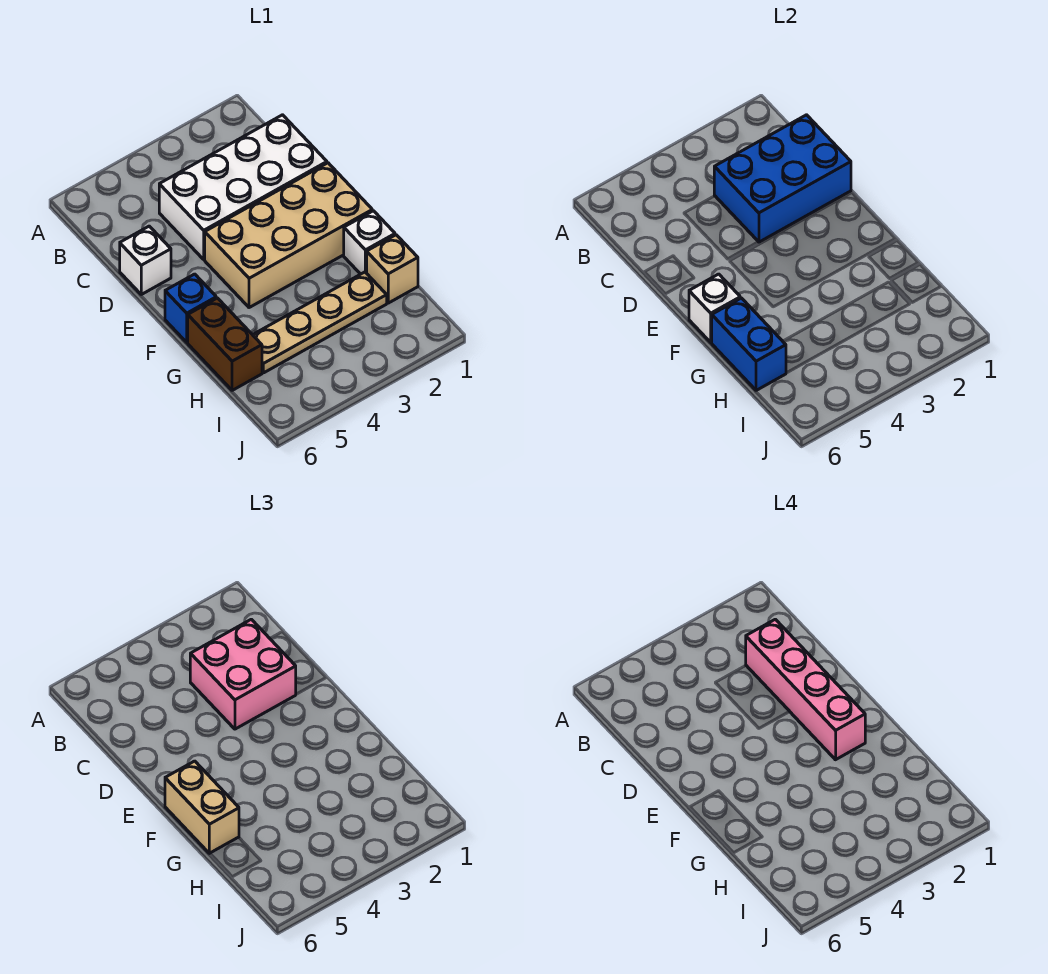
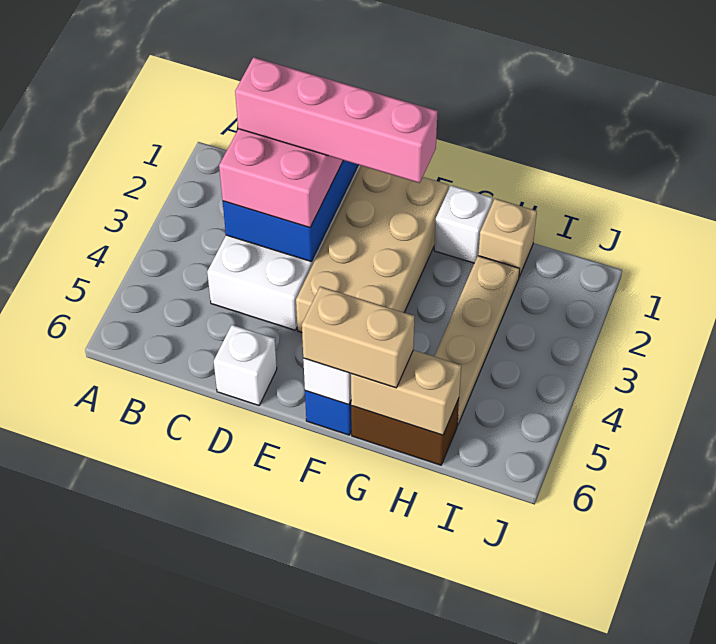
blue 1x2 brick [712,298,786,390] -> tan 1x2 brick [351,350,461,435]

